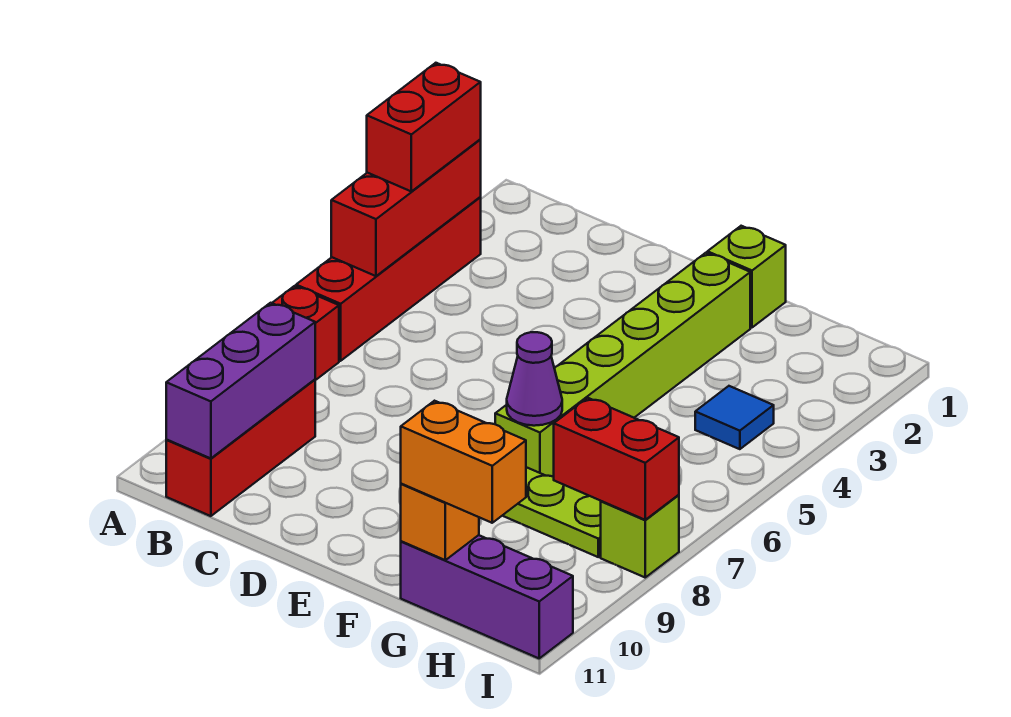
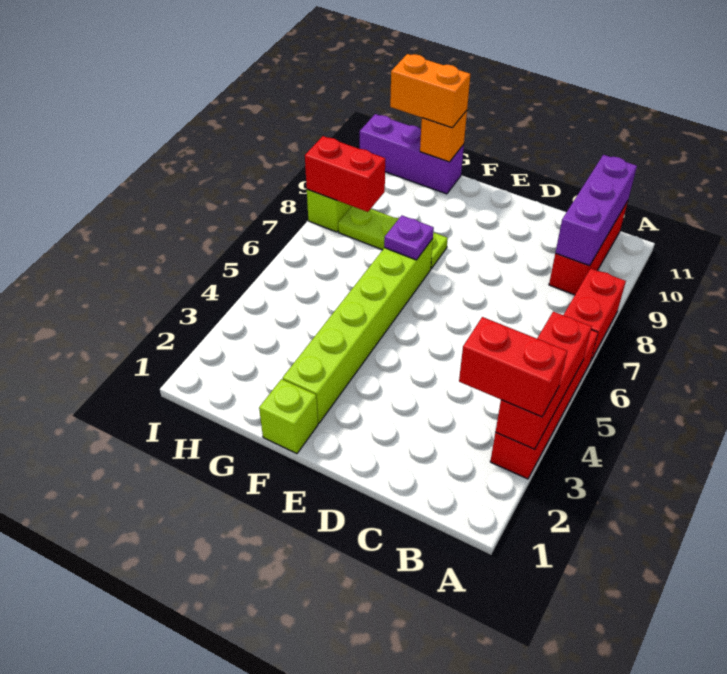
red 1x2 brick [367,63,481,191] -> red 1x2 brick turned to [459,317,567,417]
purple 1x1 cone [507,332,562,426] -> purple 1x1 plate [384,215,434,260]
blue 1x1 tile [695,386,774,449] -> none

